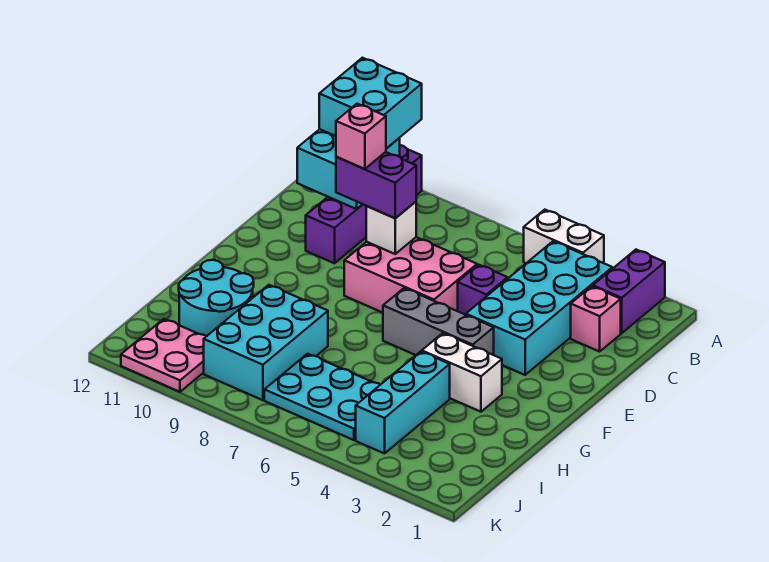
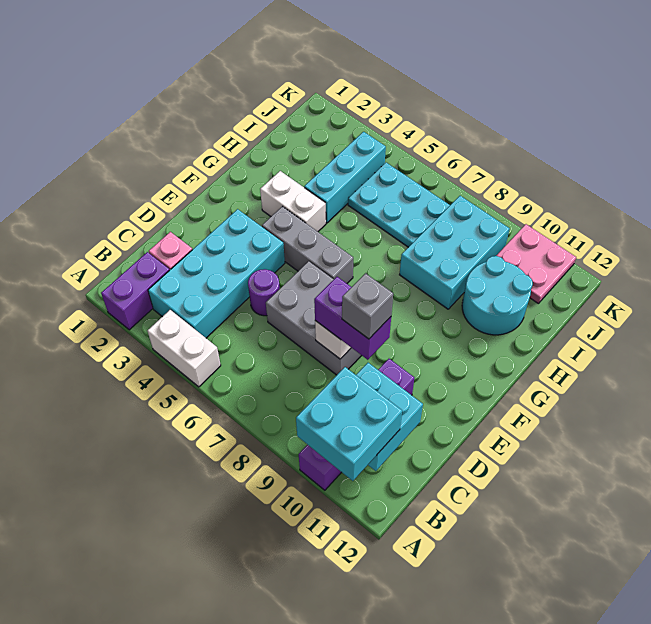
purple 1x1 brick [458,265,507,315] -> purple 1x1 round brick [248,269,280,316]
pink 2x3 brick [344,237,477,313] -> grey 2x3 brick [266,261,362,375]
pink 1x1 brick [336,104,386,169] -> grey 1x1 brick [342,273,393,339]

